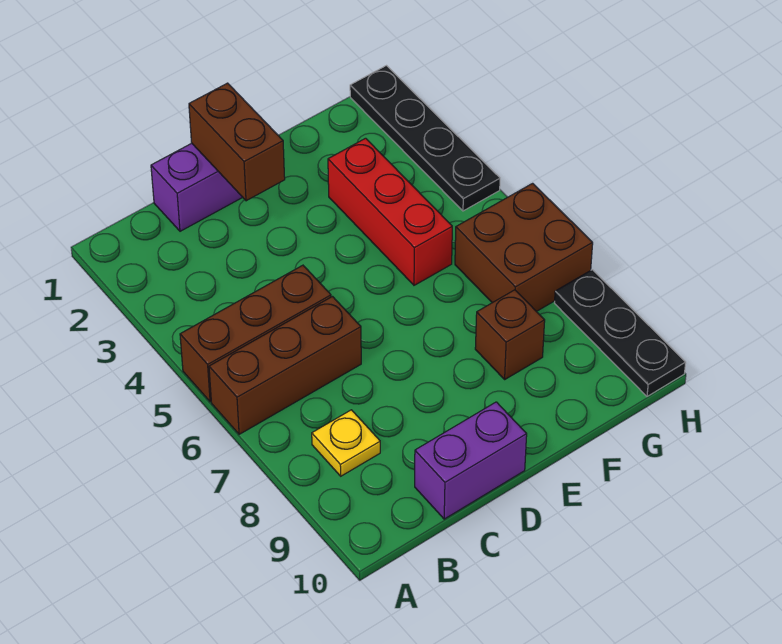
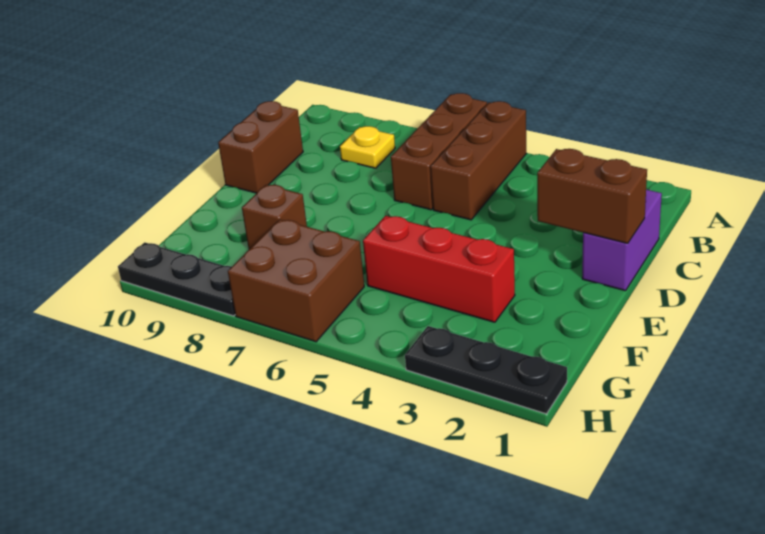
purple 1x2 brick [415,402,527,519] -> brown 1x2 brick [218,101,303,193]
black 1x4 plate [350,66,500,211] -> black 1x3 plate [405,326,567,414]

